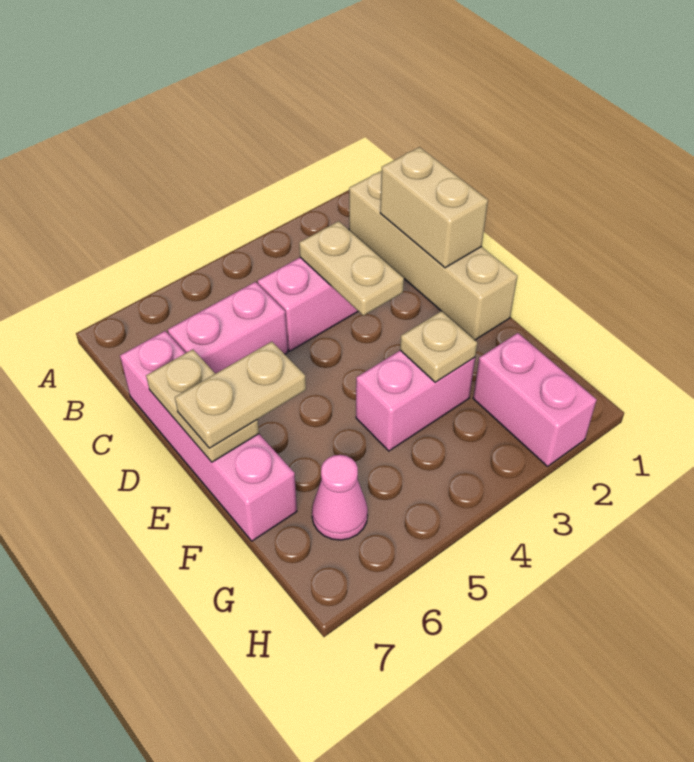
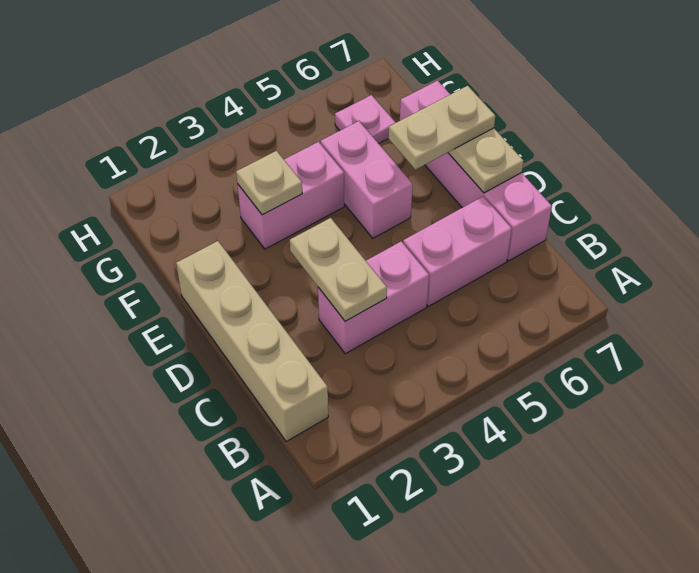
tan 1x2 brick [380,147,488,268] -> none
pink 1x2 brick [473,333,597,467] -> pink 1x2 brick moved to [321,121,413,238]
pink 1x1 cone [312,455,368,540] -> pink 1x1 plate [335,95,396,144]

